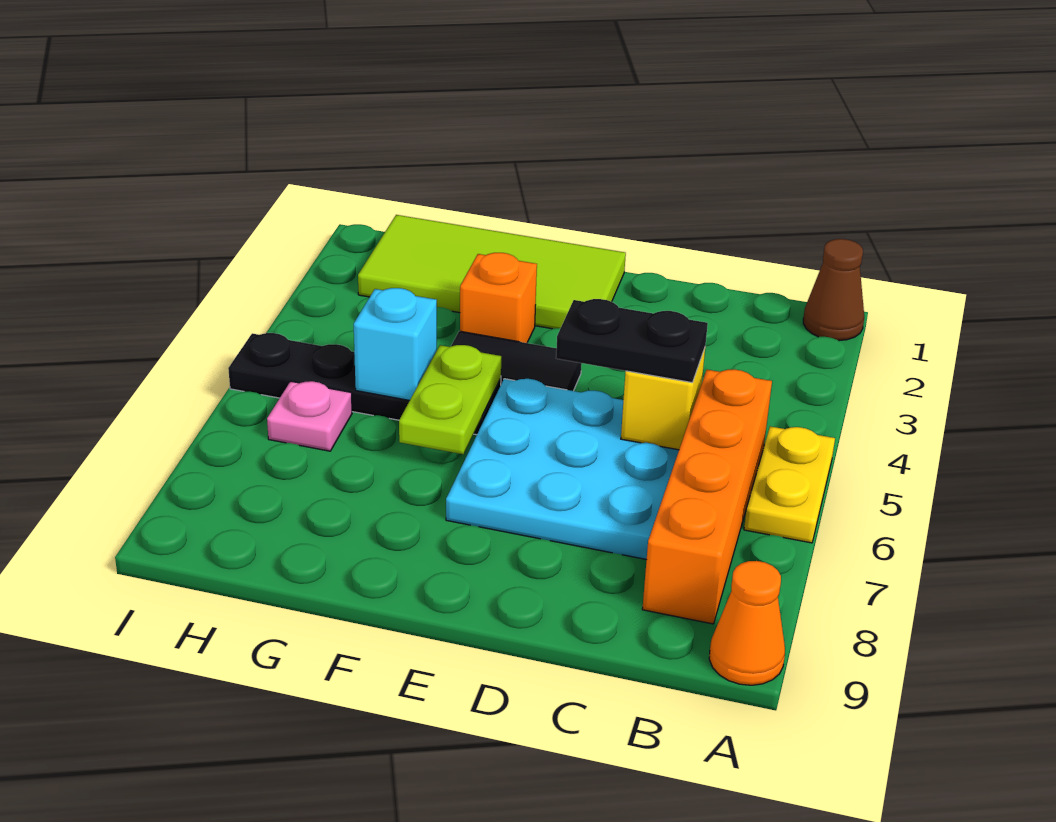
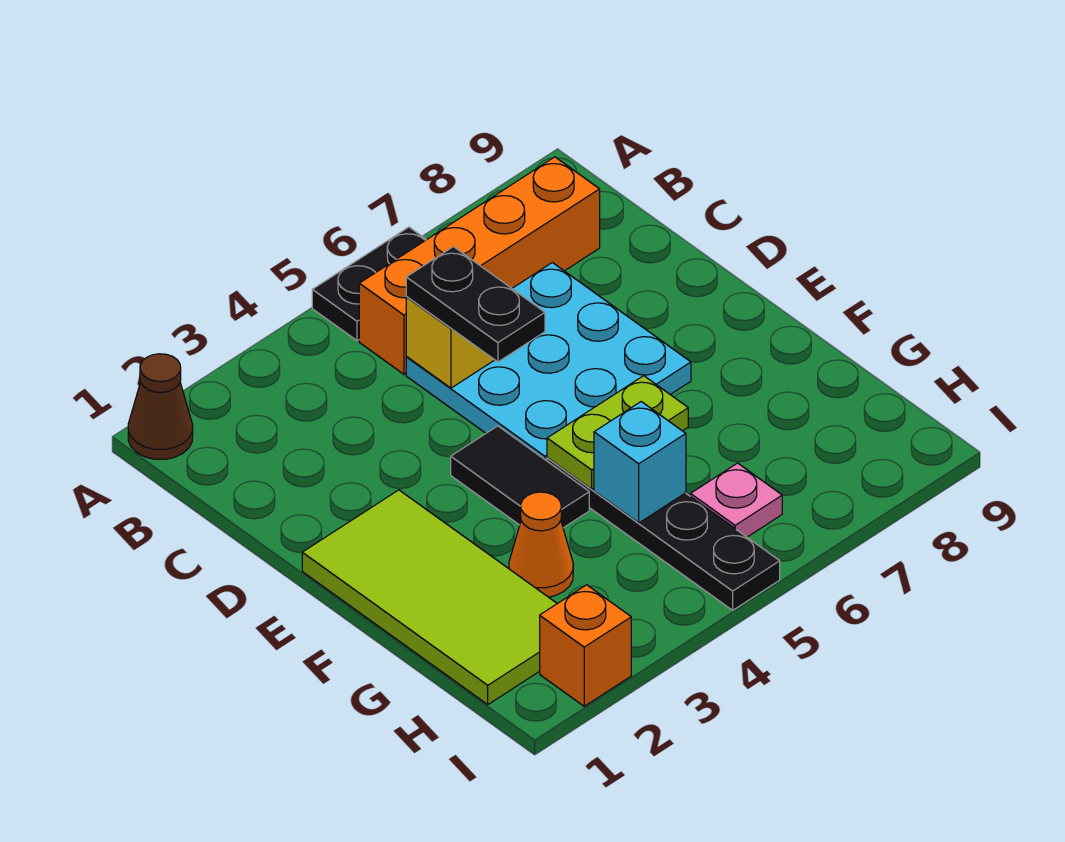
yellow 1x2 plate [744,426,835,543] -> black 1x2 plate [312,227,426,341]
orange 1x1 cone [709,561,785,685] -> orange 1x1 cone moved to [509,492,573,597]
orange 1x1 brick [460,253,537,343] -> orange 1x1 brick moved to [540,585,631,706]

